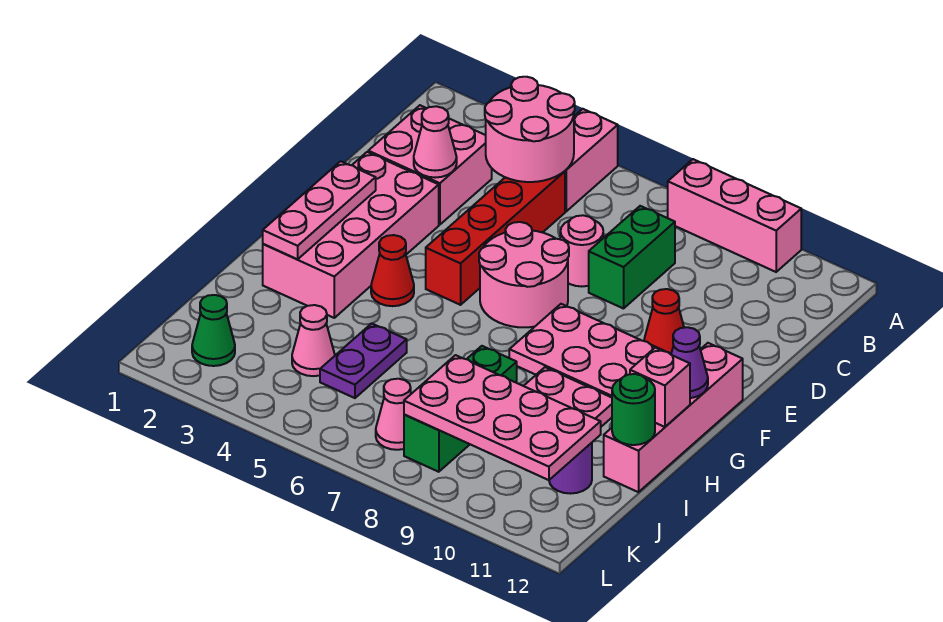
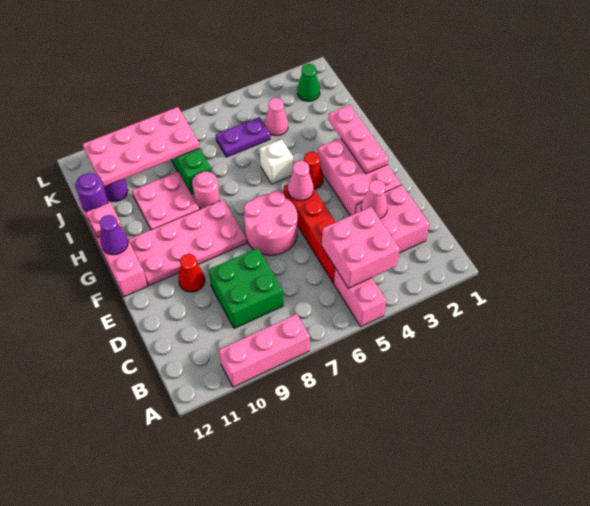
pink 2x2 round brick [485,77,575,182] -> pink 2x2 brick [322,207,400,288]
green 1x2 brick [589,206,675,309] -> green 2x2 brick [209,248,283,329]
pink 1x1 round brick [560,215,603,286] -> pink 1x1 round brick moved to [192,172,220,209]
pink 2x4 brick [263,152,439,318] -> pink 2x3 brick [318,138,401,216]
none -> white 1x1 brick [260,139,293,184]
pink 1x1 brick [630,348,690,427] -> pink 1x1 plate [86,203,122,238]
purple 1x2 plate [320,323,407,398] -> purple 1x2 plate turned to [216,117,270,157]
green 1x1 round brick [612,374,655,445] -> purple 1x1 round brick [75,173,108,212]
pink 1x1 cone [376,379,411,450] -> pink 1x1 cone moved to [288,161,313,201]

